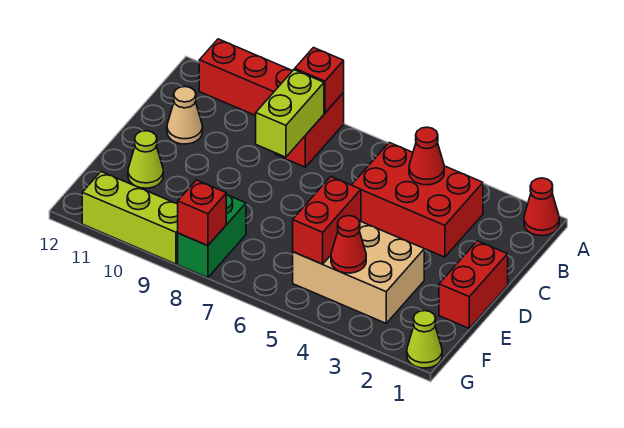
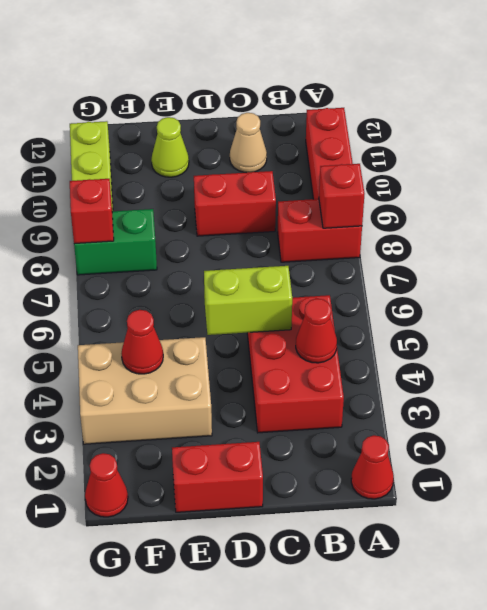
lime 1x2 brick [256,70,324,157] -> lime 1x2 brick moved to [204,266,292,335]
tan 2x3 brick [293,222,424,323] -> tan 2x3 brick turned to [78,337,212,444]
red 1x2 brick [293,177,361,264] -> red 1x2 brick moved to [194,171,276,236]
lime 1x1 cone [407,311,442,368] -> red 1x1 cone [85,453,128,517]

